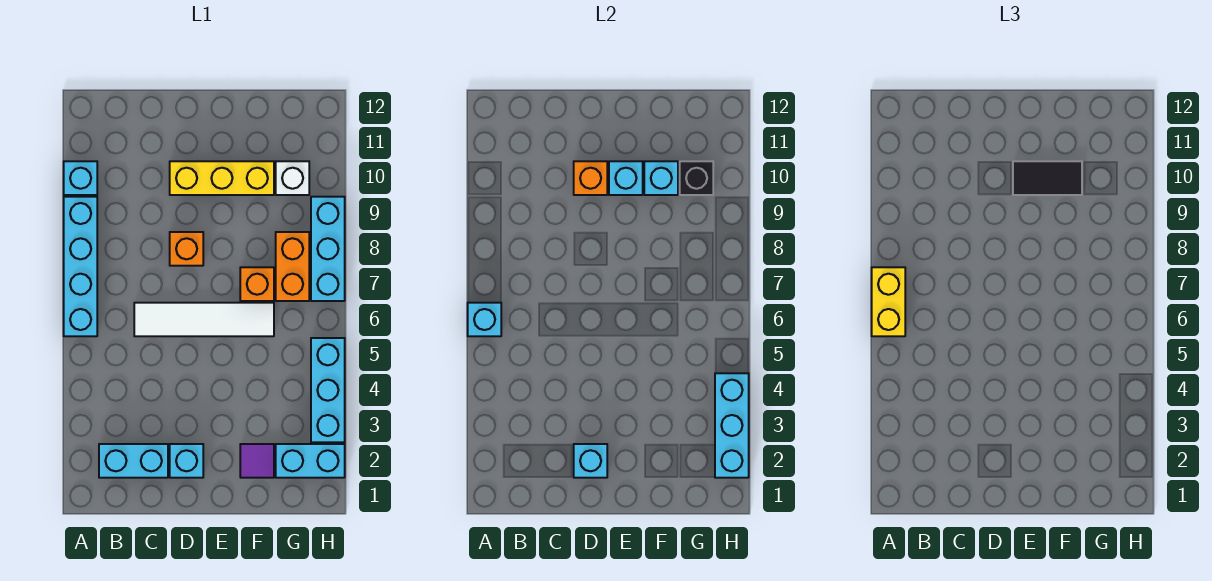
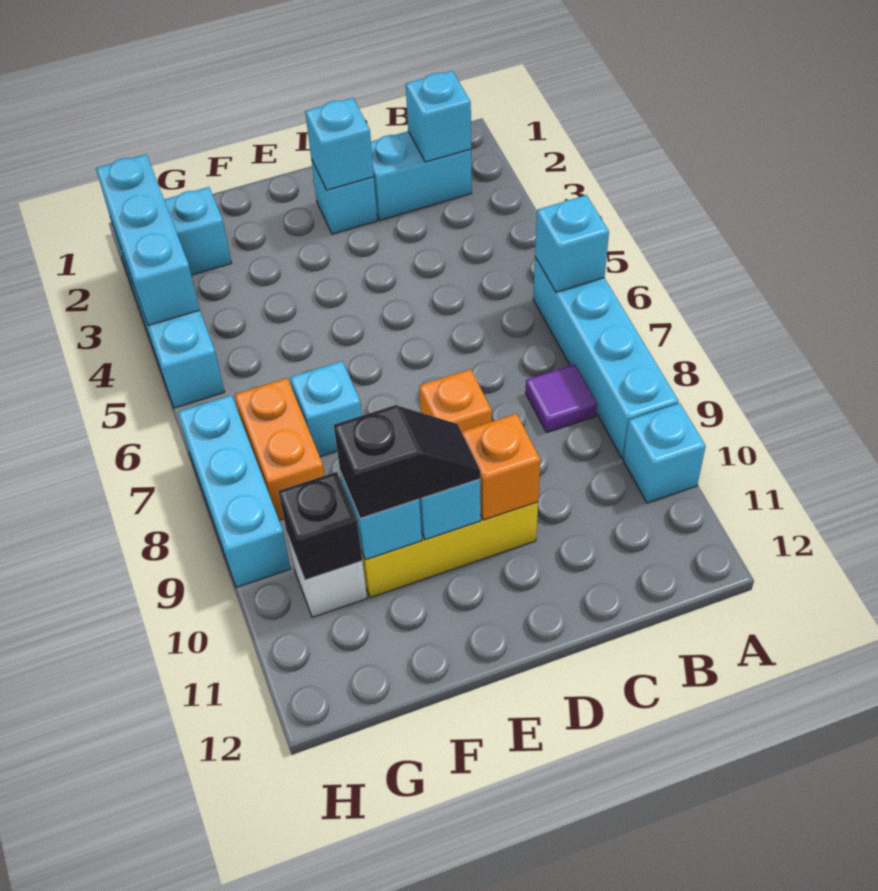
yellow 1x2 brick [872,267,905,336] -> none
none -> cyan 1x1 brick [406,71,471,162]
white 1x4 tile [134,303,274,336] -> none
black 1x2 tile [1013,161,1082,195] -> black 1x2 slope [334,405,480,518]
purple 1x1 tile [240,444,274,478] -> purple 1x1 tile moved to [526,364,597,433]
orange 1x1 brick [240,267,274,301] -> cyan 1x1 brick [290,361,362,457]

